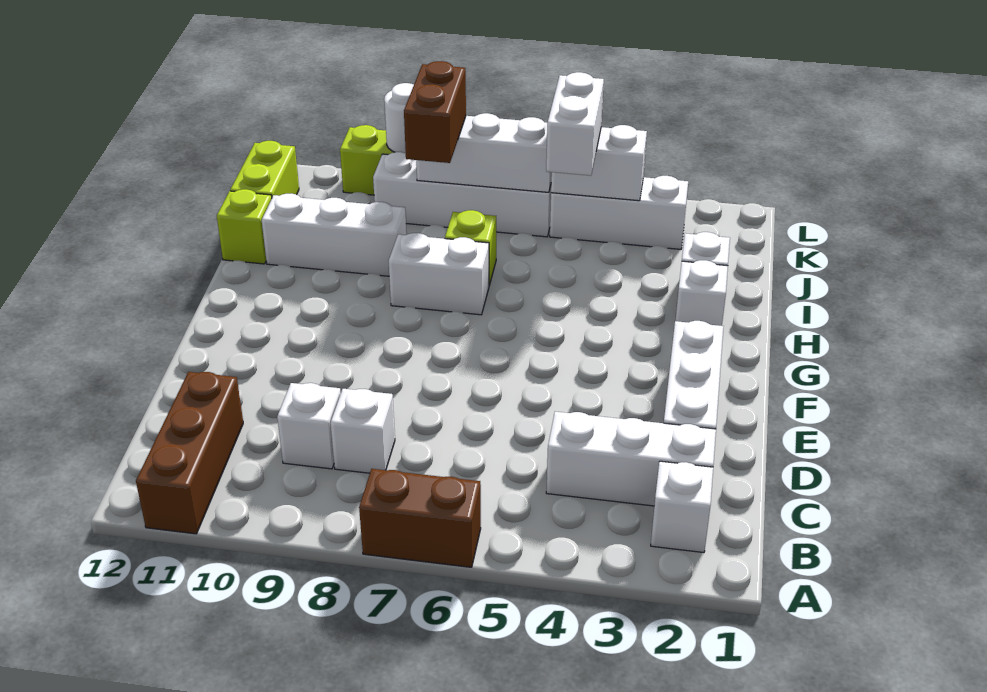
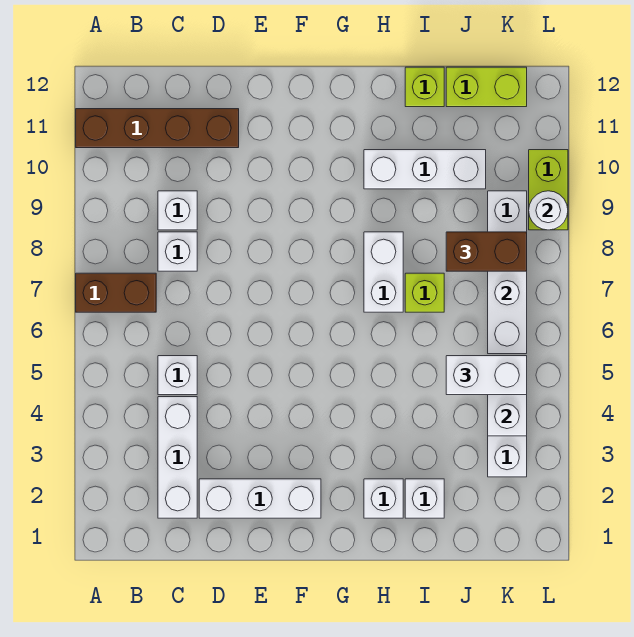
brown 1x2 brick [359,469,481,567] -> brown 1x2 brick turned to [76,273,156,312]
brown 1x3 brick [136,372,243,534] -> brown 1x4 brick [76,109,239,148]
white 1x1 brick [651,461,713,553] -> white 1x1 brick moved to [158,356,197,395]
white 1x3 brick [262,194,407,276] -> white 1x3 brick turned to [364,150,486,189]

